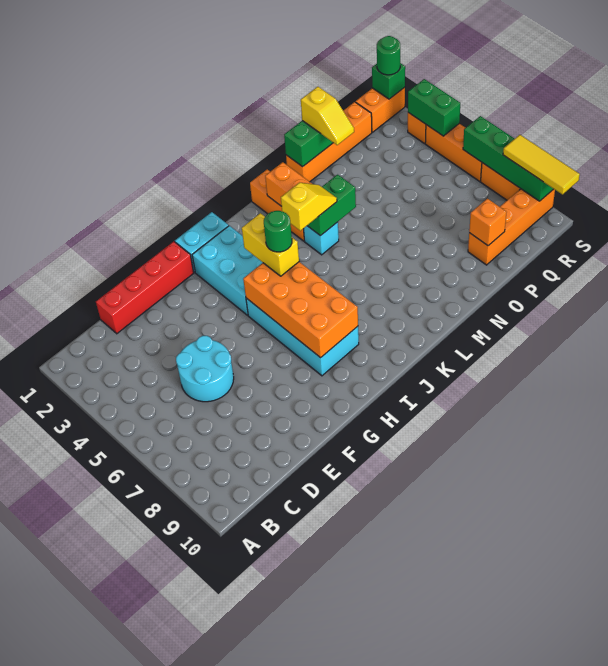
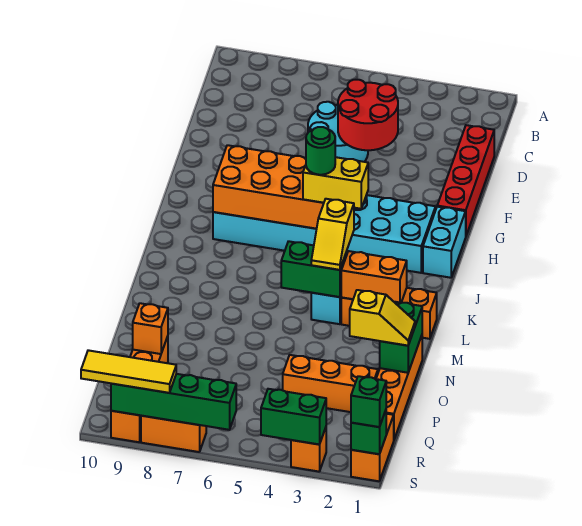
none -> red 2x2 round brick [338,80,398,150]
green 1x2 brick [307,175,356,236] -> green 1x2 brick turned to [281,241,347,297]
yellow 1x2 slope [301,87,354,145] -> yellow 1x2 slope turned to [350,290,415,346]
green 1x1 round brick [377,36,400,75] -> green 1x1 brick [351,376,386,427]
orange 1x3 brick [425,124,482,181] -> orange 1x3 brick moved to [283,355,378,412]

